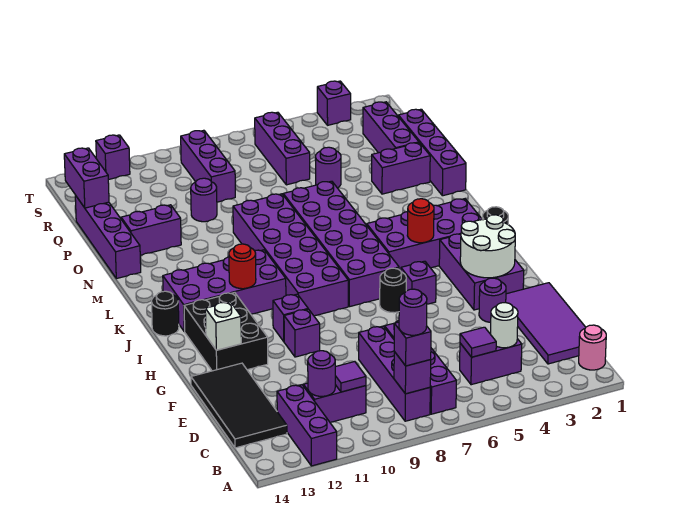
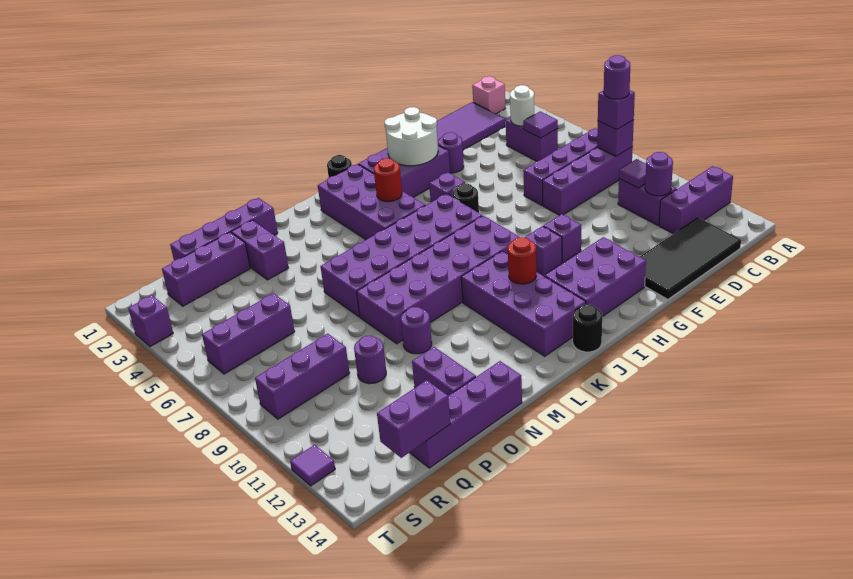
pink 1x1 round brick [579,325,606,370] -> pink 1x1 brick [472,76,505,114]
black 2x3 brick [184,293,268,371] -> purple 2x3 brick [544,237,646,317]
white 1x1 brick [205,302,241,350] -> none
purple 1x1 round brick [315,147,341,188] -> purple 1x1 round brick moved to [401,307,432,354]
purple 1x1 brick [96,135,130,180] -> purple 1x1 tile [290,445,335,486]

